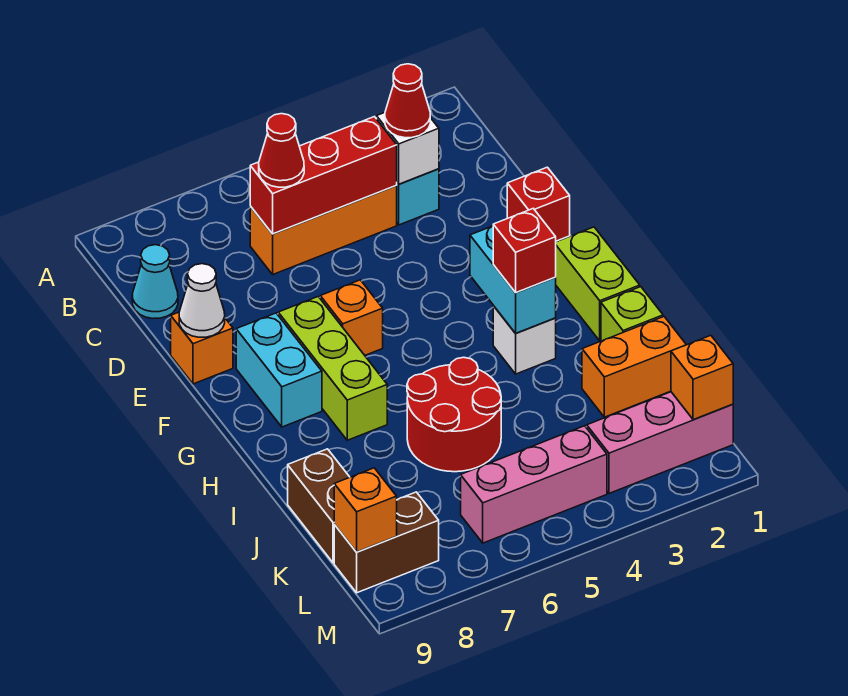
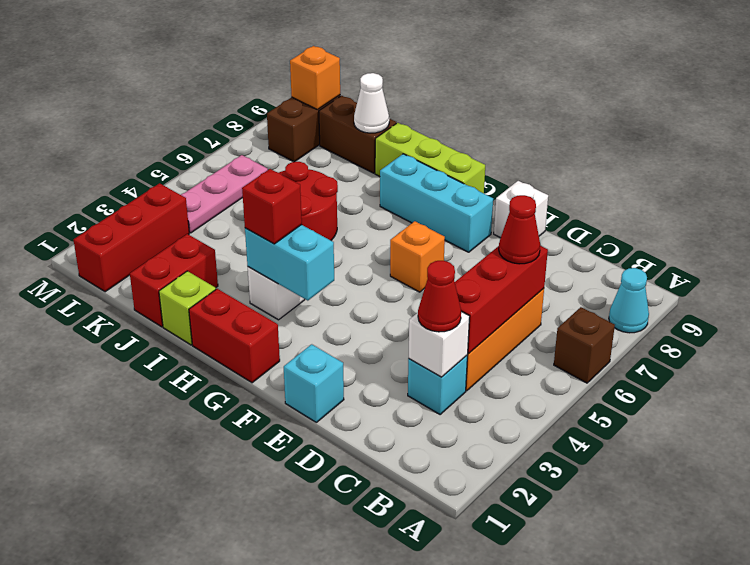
none -> brown 1x1 brick [554,307,615,383]
cyan 1x1 cone [132,245,178,319] -> cyan 1x1 cone moved to [609,268,649,333]
red 1x1 brick [507,167,570,241] -> cyan 1x1 brick [284,344,344,422]
orange 1x1 brick [171,312,233,384] -> white 1x1 brick [494,181,548,238]
white 1x1 cone [179,264,225,337] -> white 1x1 cone moved to [354,73,389,133]
lime 1x3 brick [278,297,387,440] -> lime 1x3 brick moved to [375,123,485,193]
cyan 1x2 brick [236,313,322,427] -> cyan 1x3 brick [380,154,493,252]
lime 1x2 brick [555,227,640,341] -> red 1x2 brick [189,289,280,383]
orange 1x2 brick [582,317,686,417] -> red 1x2 brick [130,234,218,327]
pink 1x3 brick [587,392,733,493] -> red 1x3 brick [74,183,189,292]
orange 1x1 brick [671,335,733,420] -> none
pink 1x3 brick [461,426,607,543] -> pink 1x3 plate [181,155,268,233]

